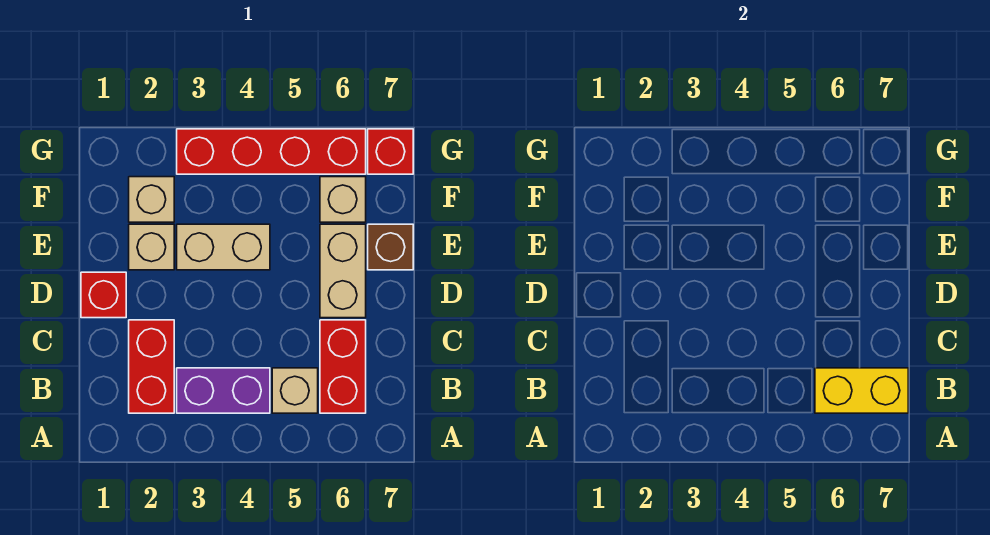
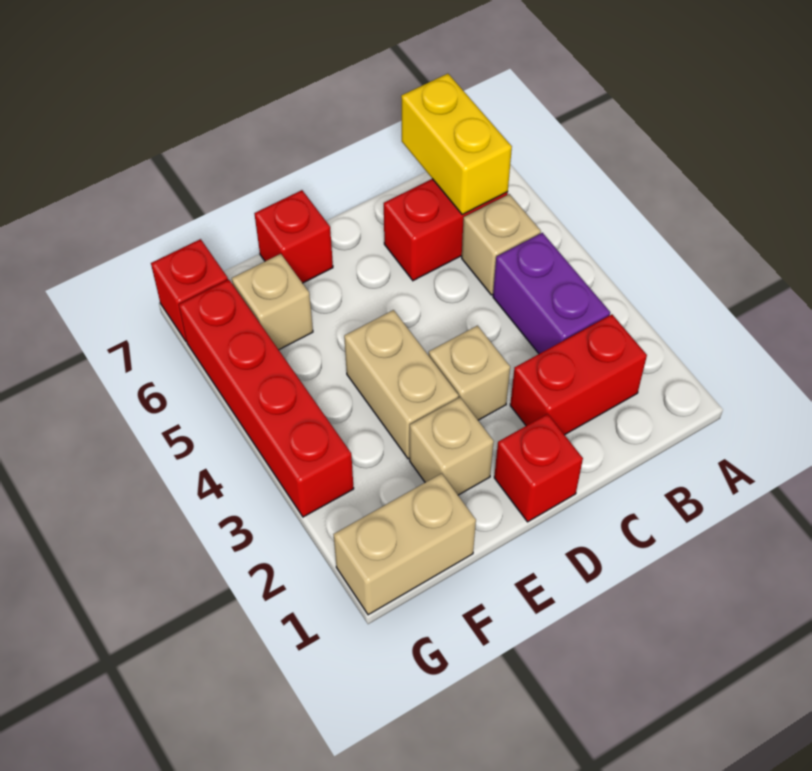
tan 1x2 brick [320,224,366,318] -> tan 1x2 brick moved to [334,473,476,615]
brown 1x1 brick [368,224,413,270] -> red 1x1 brick [254,190,333,283]
tan 1x1 brick [129,177,174,222] -> tan 1x1 brick moved to [429,326,510,420]

